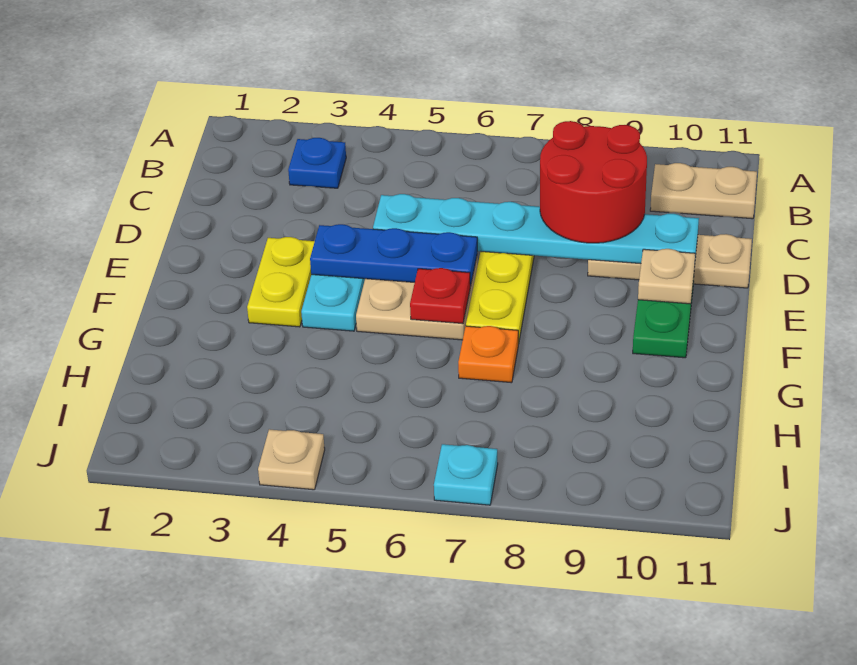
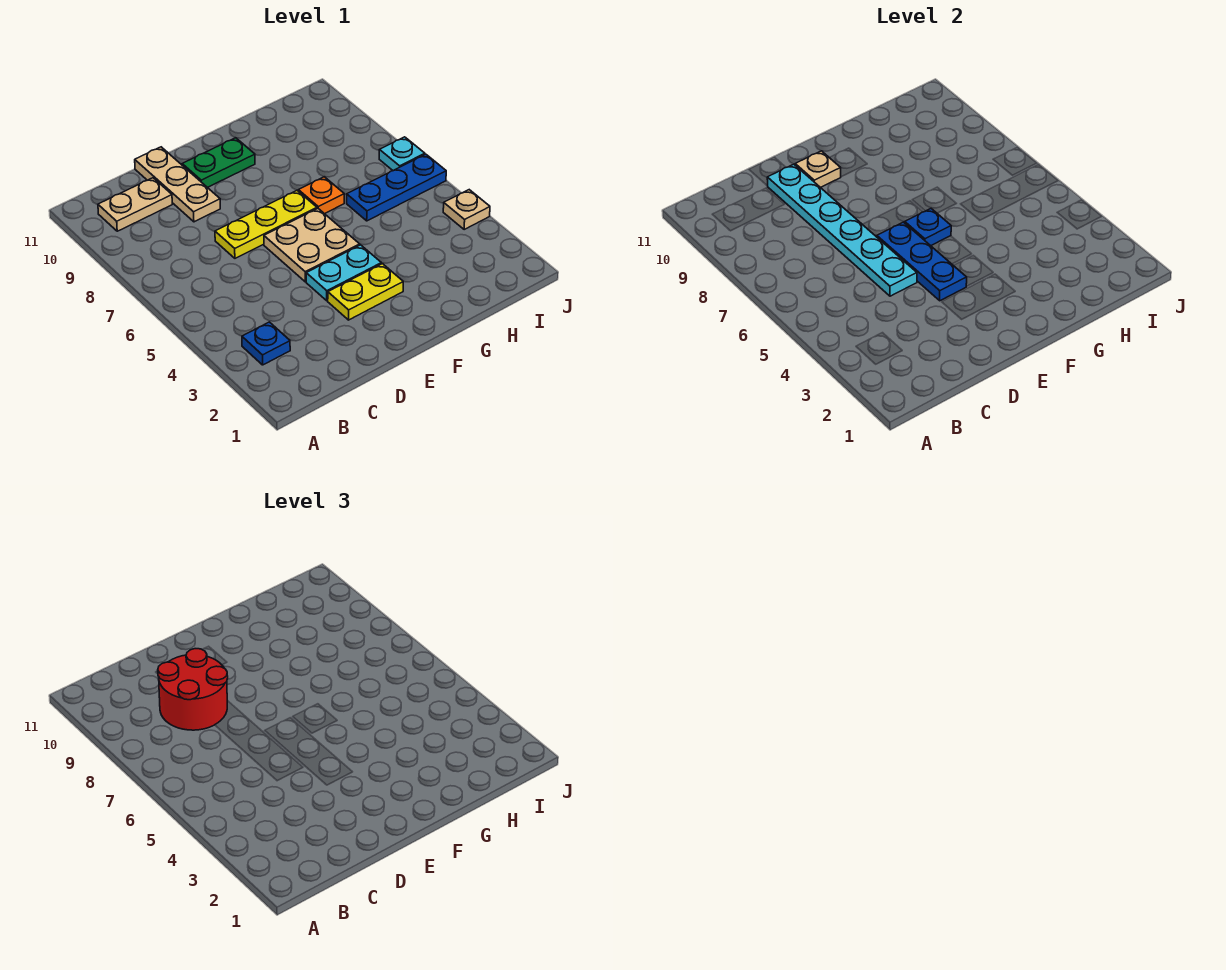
tan 1x2 plate [650,163,757,219] -> tan 1x2 plate turned to [98,178,172,231]
red 1x1 plate [410,268,471,324] -> blue 1x1 plate [905,209,951,246]
none -> blue 1x3 plate [347,154,446,221]

